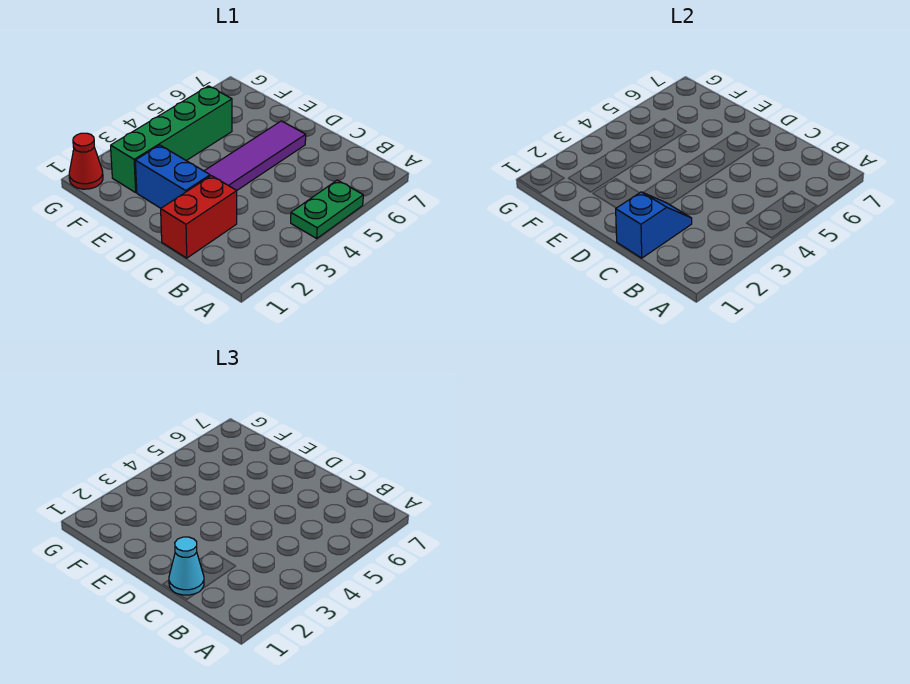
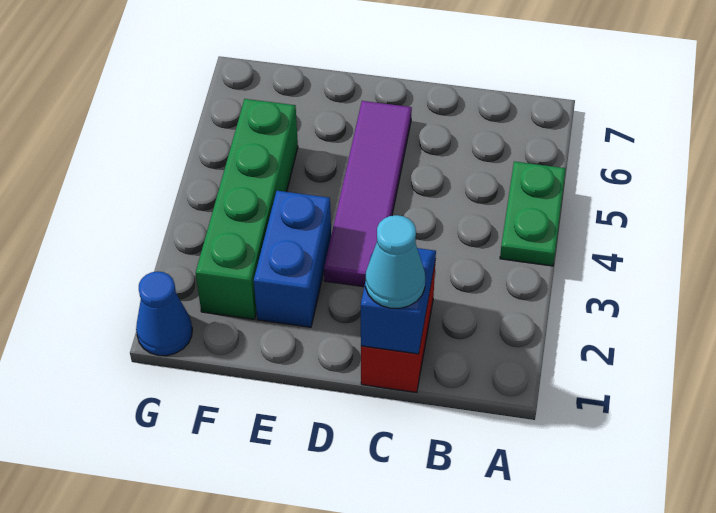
blue 1x2 brick [135,145,210,208] -> blue 1x2 brick turned to [254,191,331,327]
red 1x1 cone [69,133,103,189] -> blue 1x1 cone [136,271,192,356]

